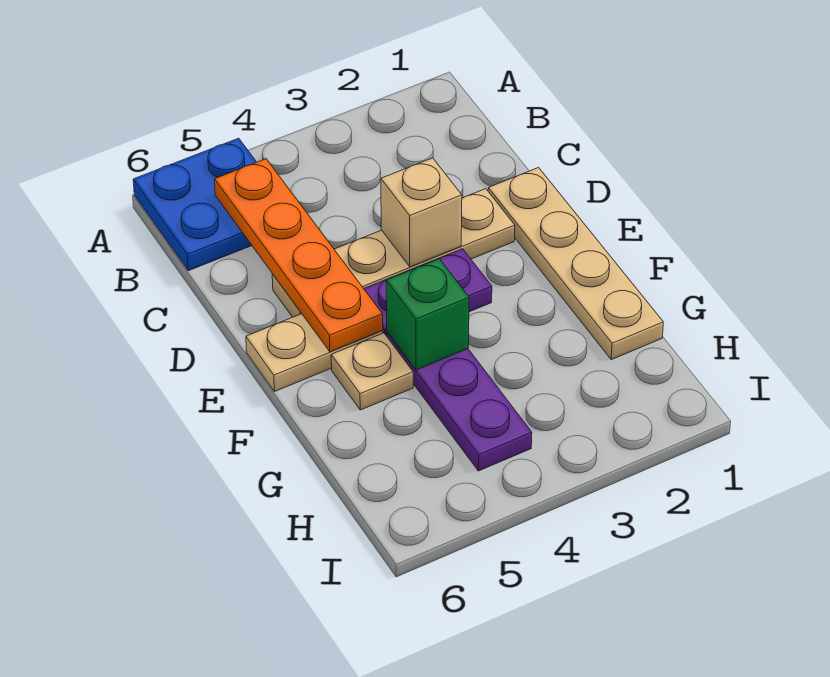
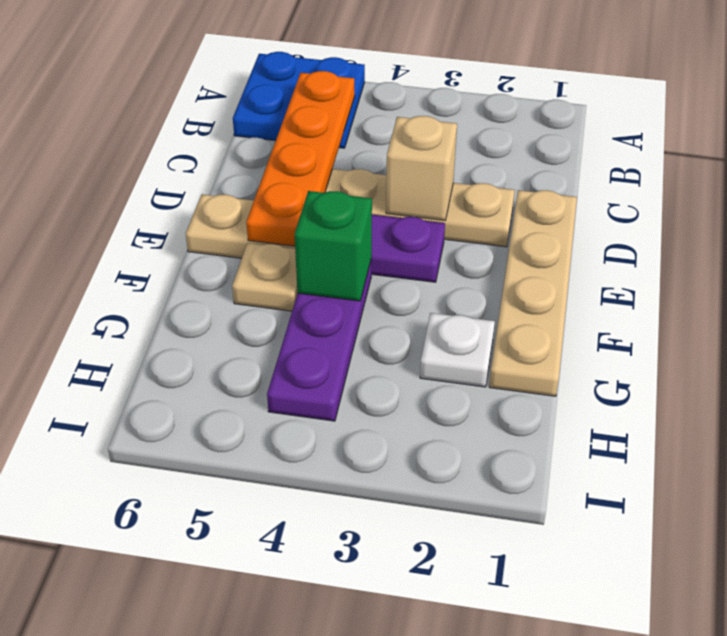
none -> white 1x1 plate [420,313,495,387]

